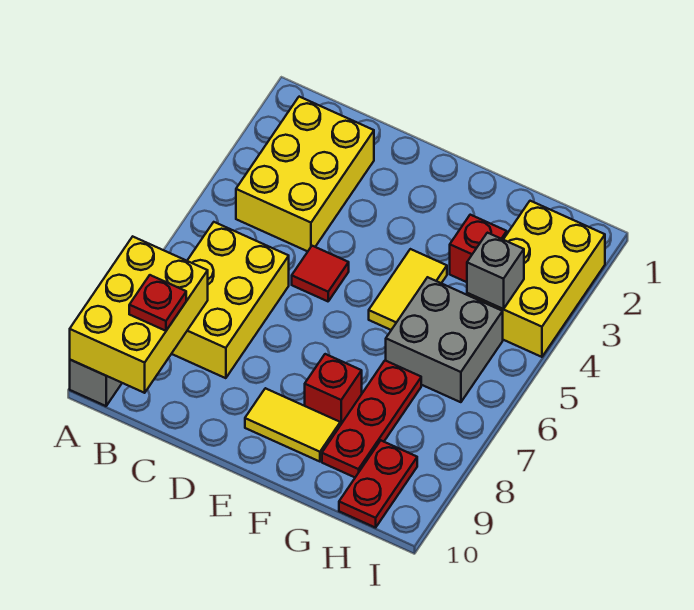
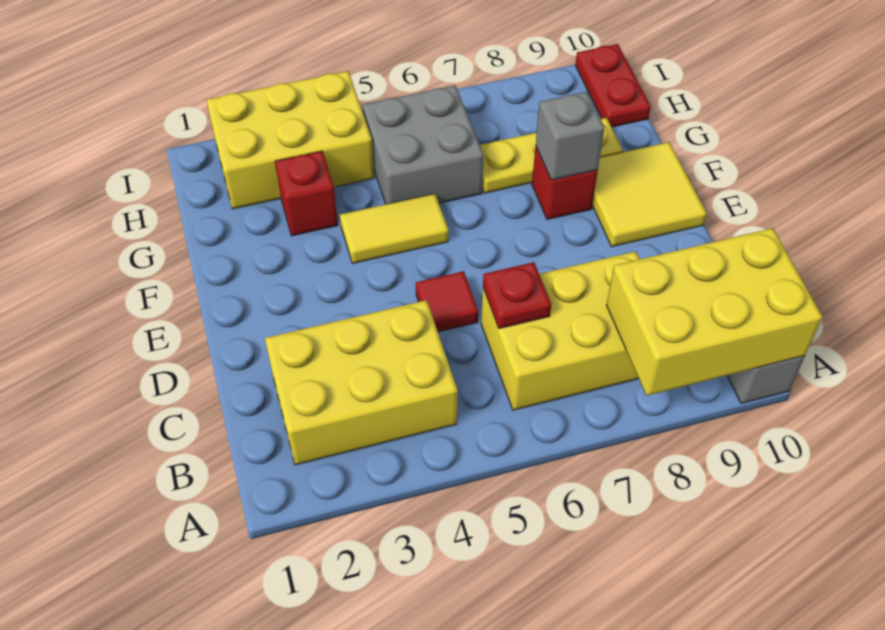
red 1x1 plate [129,275,186,331] -> red 1x1 plate moved to [483,262,551,329]
yellow 1x2 tile [245,388,340,462] -> yellow 2x2 tile [592,142,707,247]
red 1x3 plate [322,360,421,477] -> yellow 1x3 plate [480,118,623,193]
grey 1x1 brick [467,233,524,309] -> grey 1x1 brick moved to [536,92,604,180]
red 1x2 plate [339,441,417,528] -> red 1x2 plate turned to [575,44,651,127]

